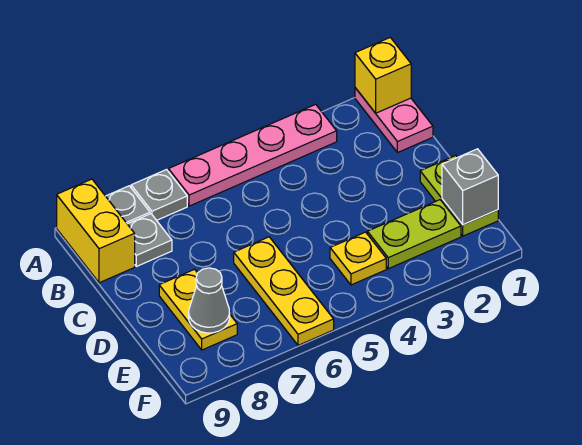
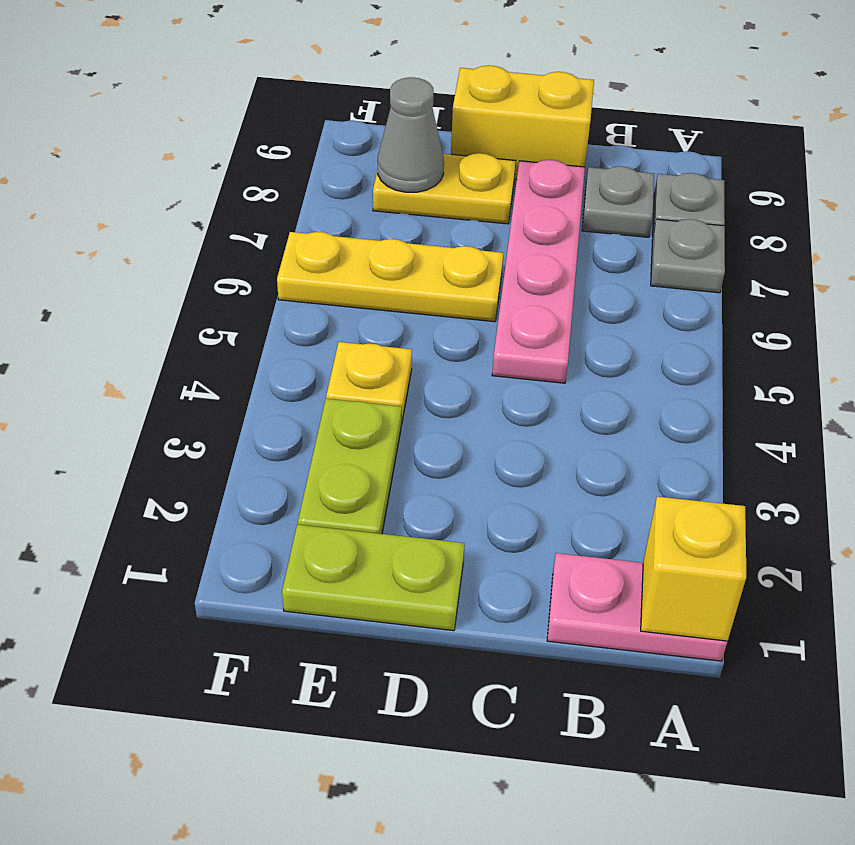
pink 1x4 plate [168,104,337,206] -> pink 1x4 plate moved to [492,160,585,383]
yellow 1x2 brick [57,179,135,283] -> yellow 1x2 brick moved to [451,66,594,180]
grey 1x1 brick [442,149,498,225] -> none

